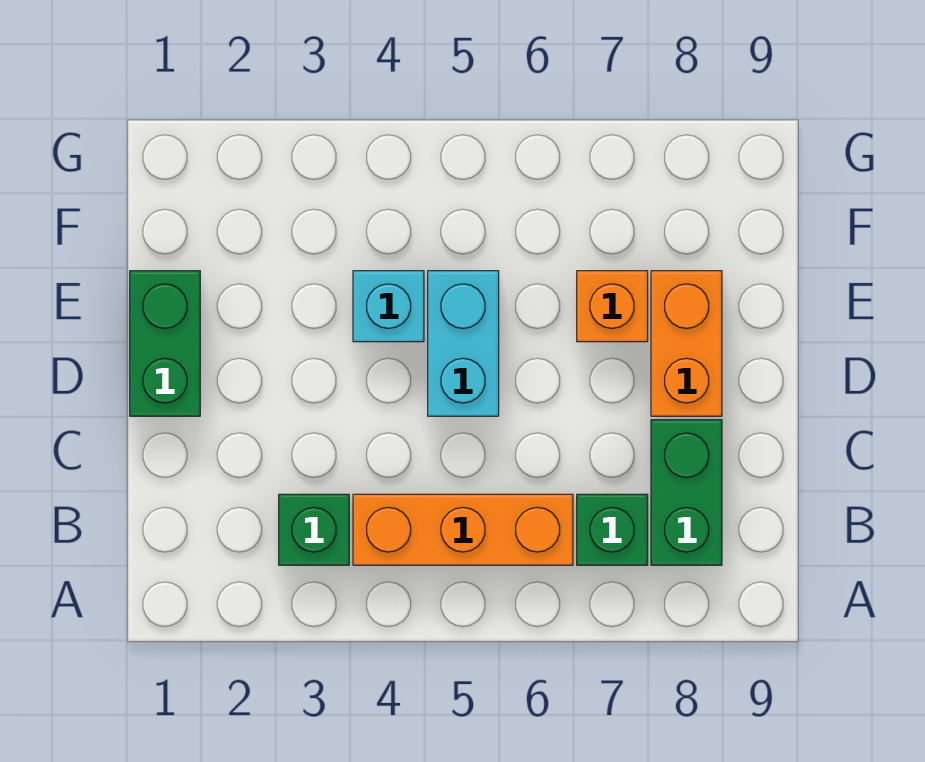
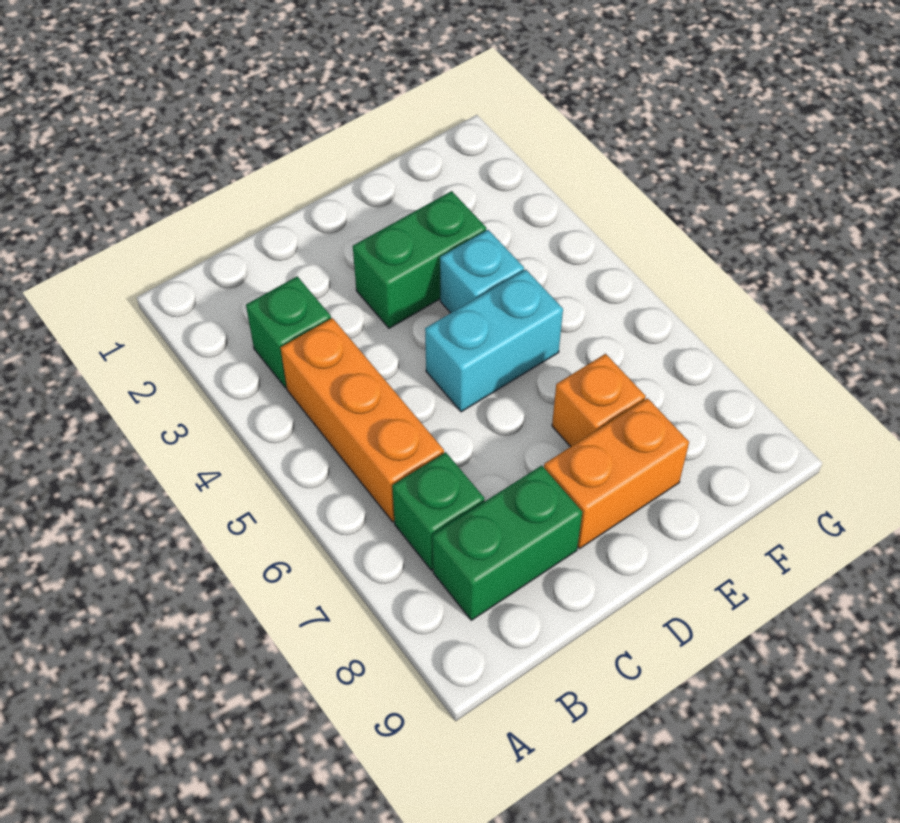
green 1x2 brick [130,271,200,416] -> green 1x2 brick moved to [353,191,486,328]

